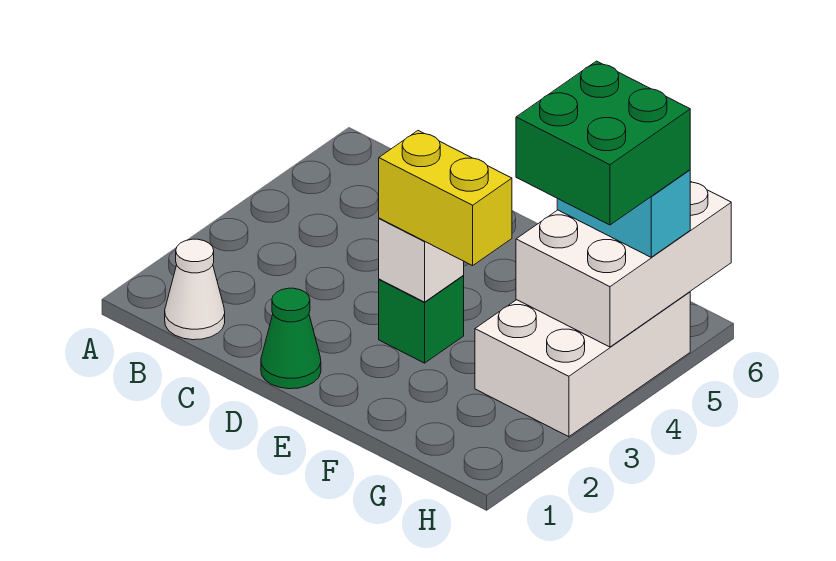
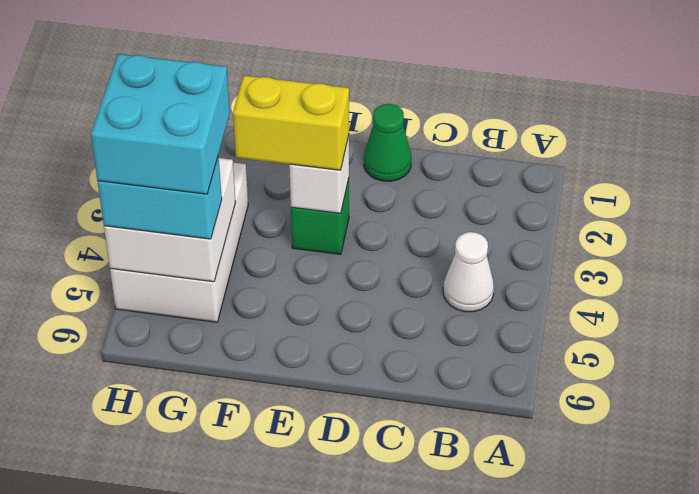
white 1x1 cone [165,239,225,340] -> white 1x1 cone moved to [443,232,494,312]
white 2x3 brick [516,181,731,347] -> white 2x2 brick [104,158,236,282]
green 2x2 brick [516,61,690,225] -> cyan 2x2 brick [91,54,230,194]

